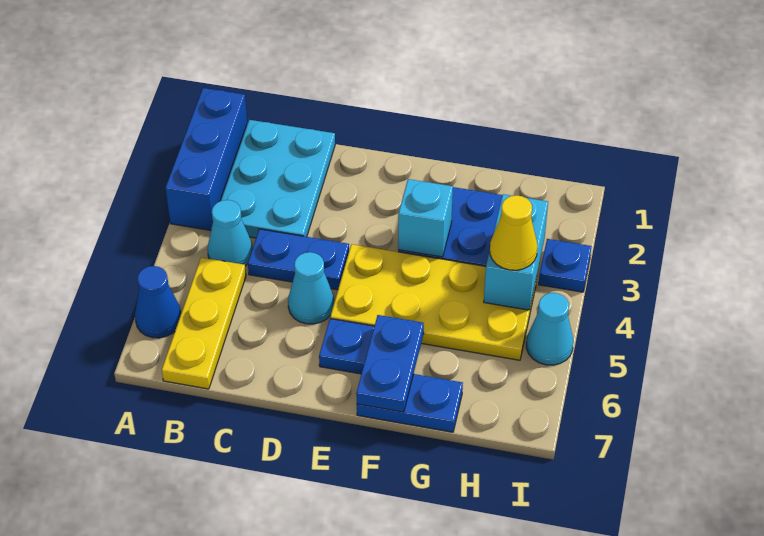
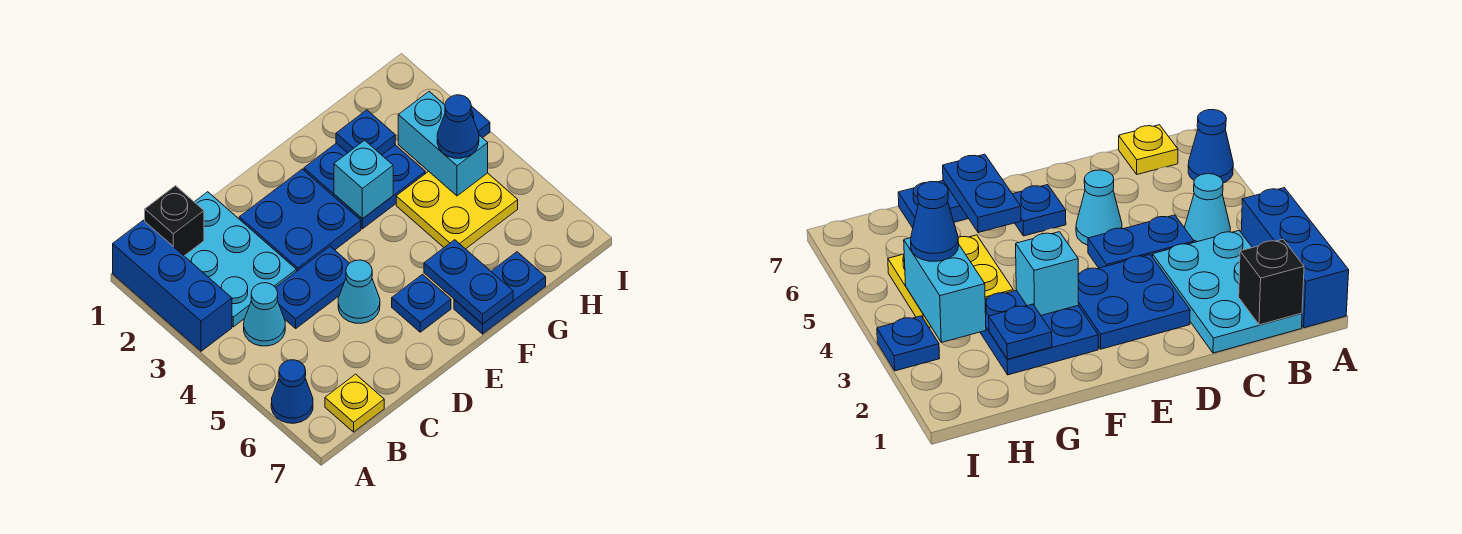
none -> black 1x1 brick [145,186,204,256]
yellow 1x3 plate [162,257,246,389] -> yellow 1x1 plate [325,374,384,432]
none -> blue 2x2 plate [239,169,361,272]
yellow 2x4 plate [330,244,537,360] -> yellow 2x2 plate [396,171,518,249]
none -> blue 1x1 plate [336,110,395,155]
yellow 1x1 cone [490,195,537,270] -> blue 1x1 cone [437,95,479,158]
cyan 1x1 cone [526,293,573,365] -> none

